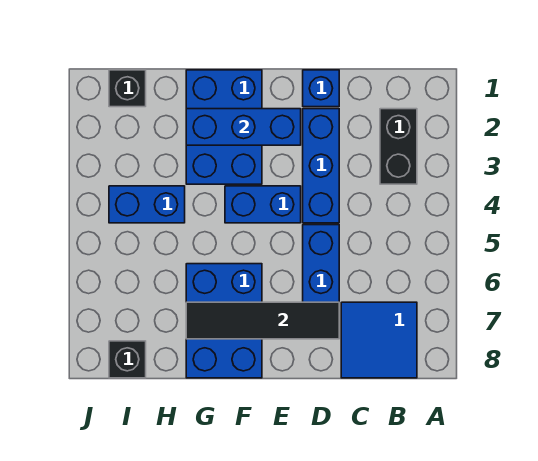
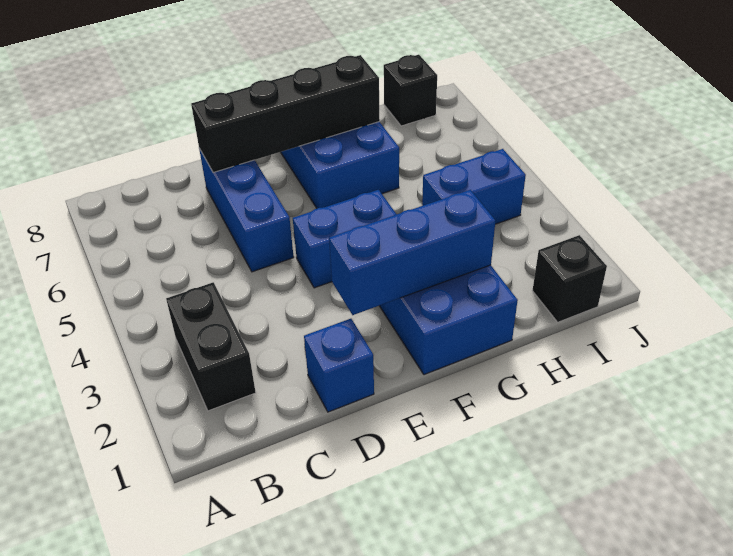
blue 2x2 tile [341,302,417,378] -> none
blue 1x3 brick [303,109,339,223] -> none
black 1x4 tile [186,302,339,339] -> black 1x4 brick [191,55,380,173]

